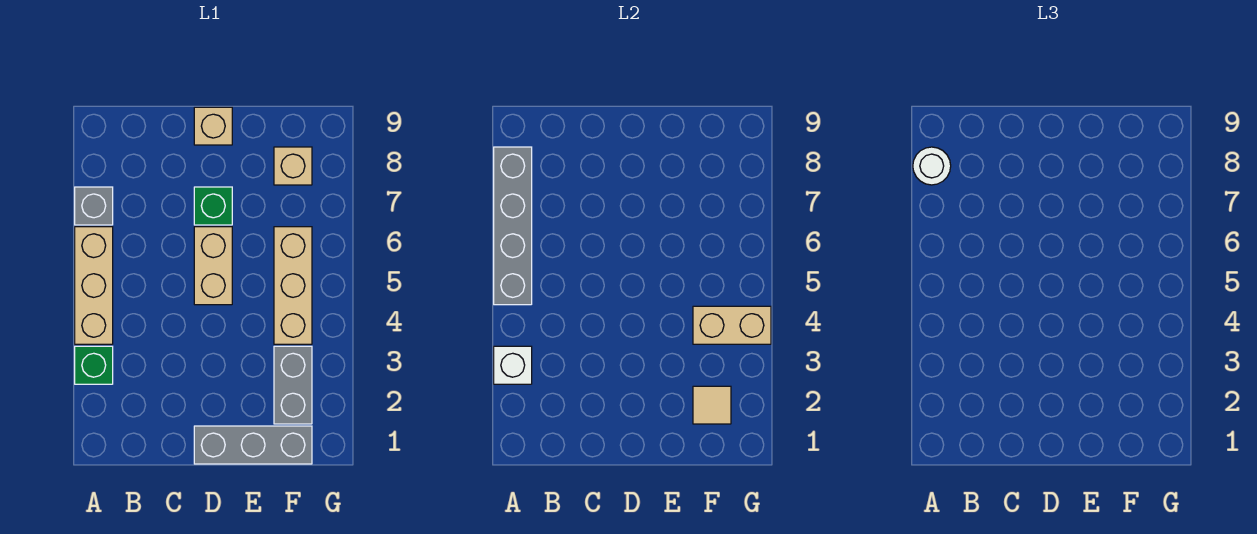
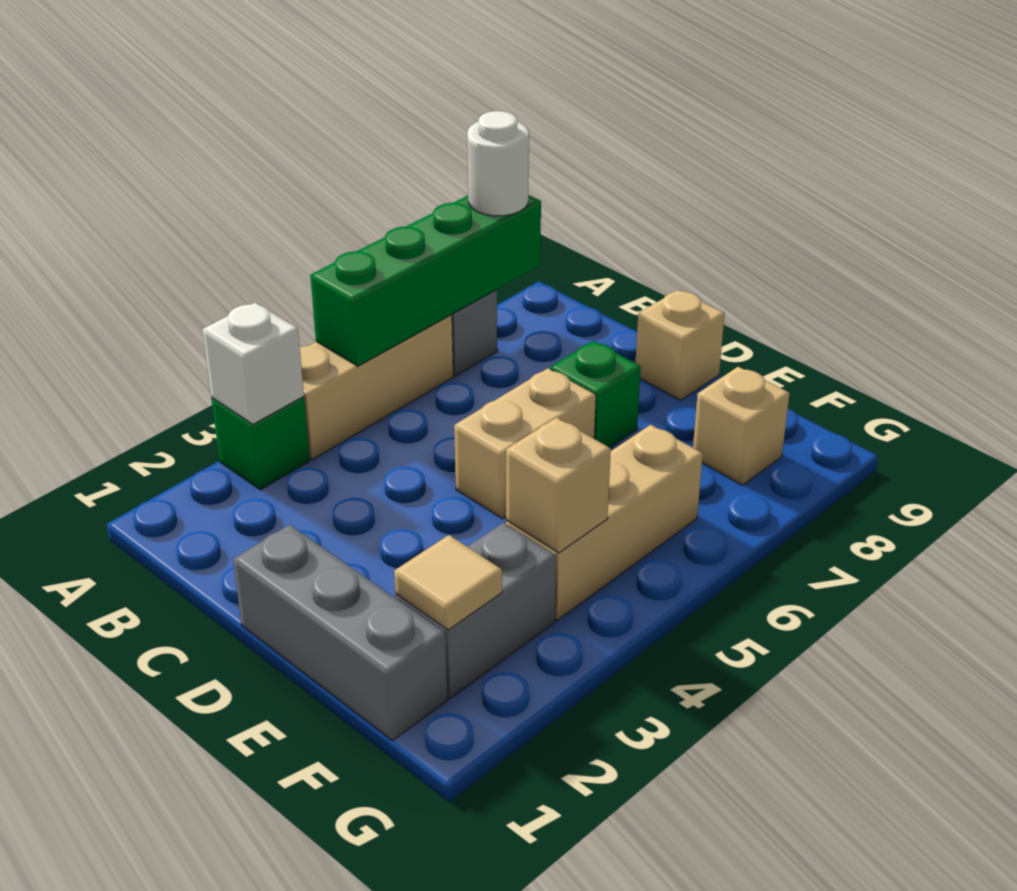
grey 1x4 brick [494,147,532,305] -> green 1x4 brick [310,195,541,366]
tan 1x2 brick [693,306,771,344] -> tan 1x1 brick [506,418,611,553]

